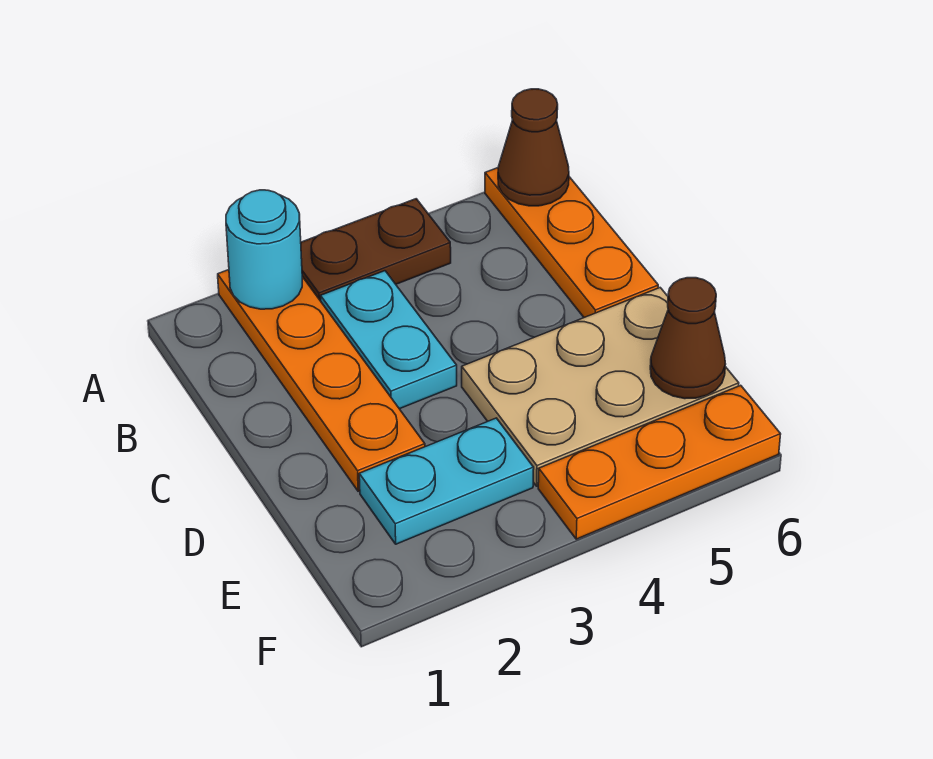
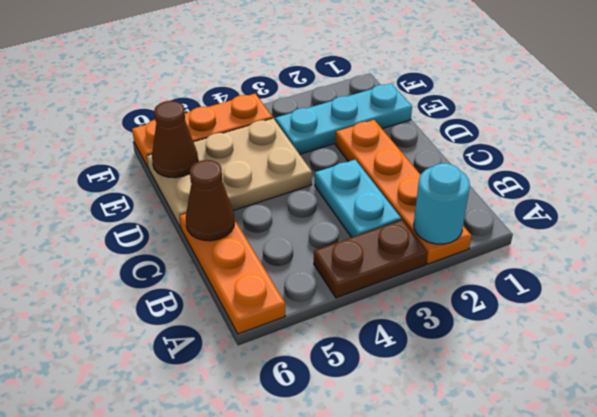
brown 1x1 cone [498,89,569,206] -> brown 1x1 cone moved to [186,160,235,241]
cyan 1x2 plate [359,418,534,544] -> cyan 1x3 plate [275,83,412,154]

